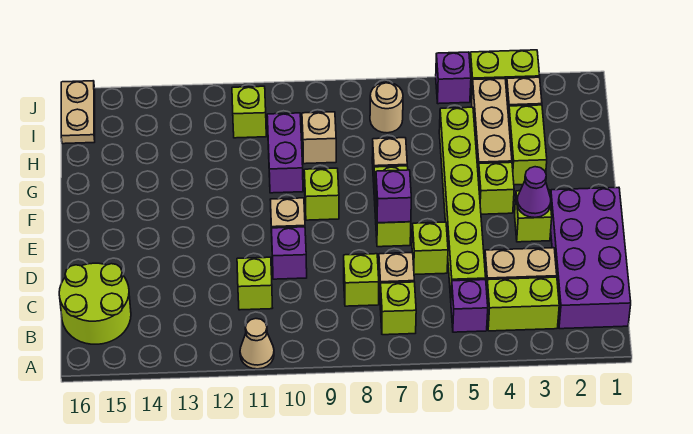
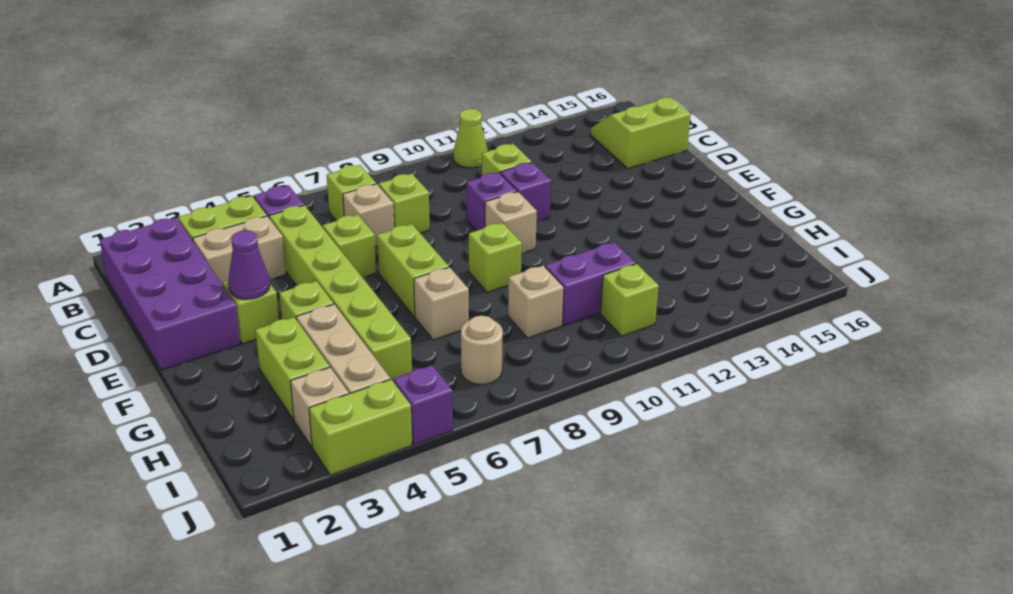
tan 1x1 cone [240,319,274,369] -> lime 1x1 cone [453,109,488,168]
lime 2x2 round brick [59,263,131,344] -> lime 2x2 slope [590,97,691,169]
purple 1x1 brick [376,170,411,223] -> purple 1x1 brick moved to [501,162,551,222]
purple 1x2 brick [267,113,303,193] -> purple 1x2 brick turned to [545,242,636,325]
tan 1x2 plate [61,81,95,144] -> none

